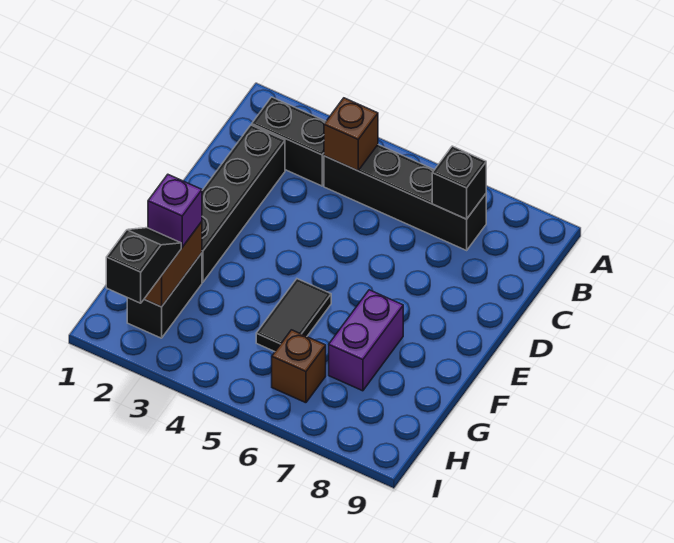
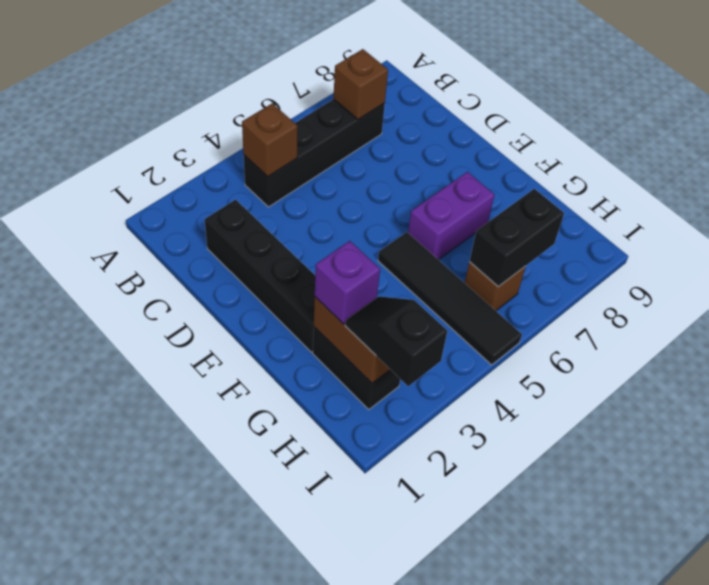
black 1x2 brick [252,97,326,186] -> black 1x2 brick moved to [469,189,564,287]
black 1x1 brick [432,146,486,219] -> brown 1x1 brick [333,49,388,119]
black 1x2 tile [256,279,331,352] -> black 1x4 tile [378,232,522,365]
purple 1x2 brick [329,290,403,391] -> purple 1x2 brick turned to [408,172,494,260]

